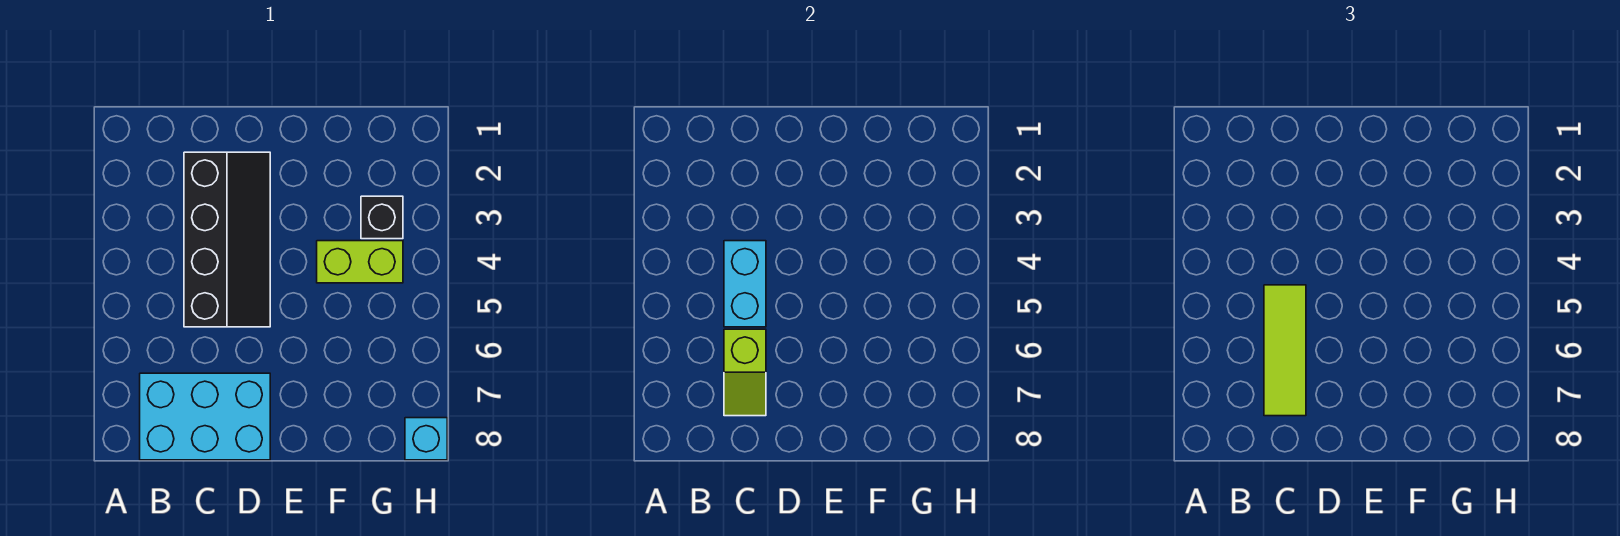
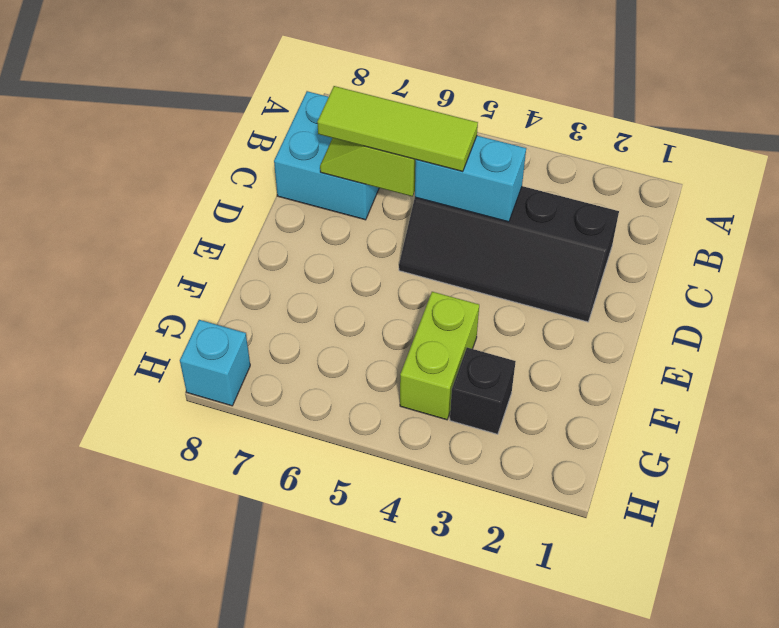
cyan 2x3 brick [140,373,270,460] -> cyan 2x2 brick [274,91,379,220]

